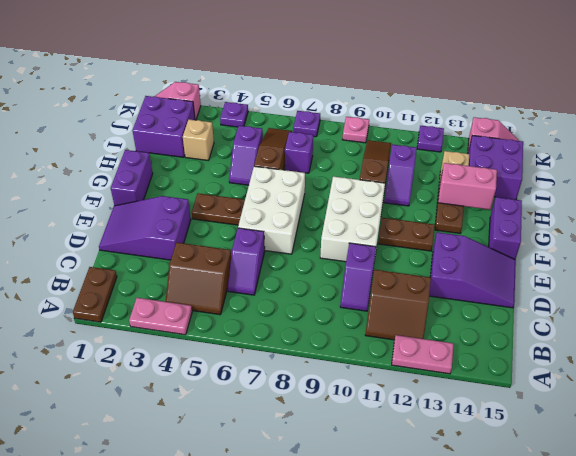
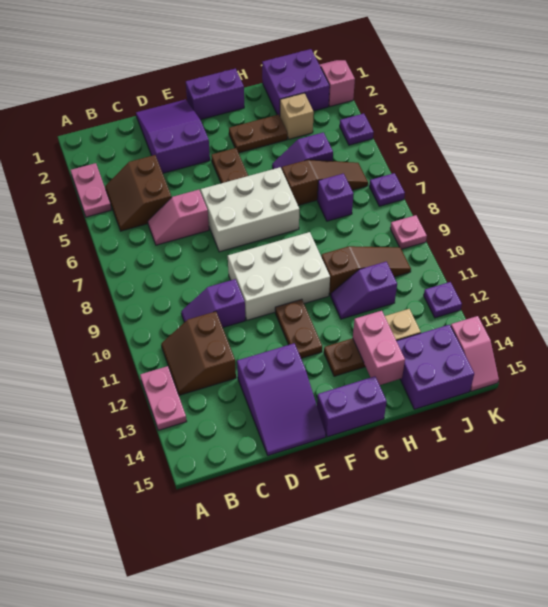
brown 1x2 plate [73,267,117,322] -> brown 1x2 plate moved to [229,114,287,153]
purple 1x2 slope [228,228,265,295] -> pink 1x2 slope [148,190,209,245]

